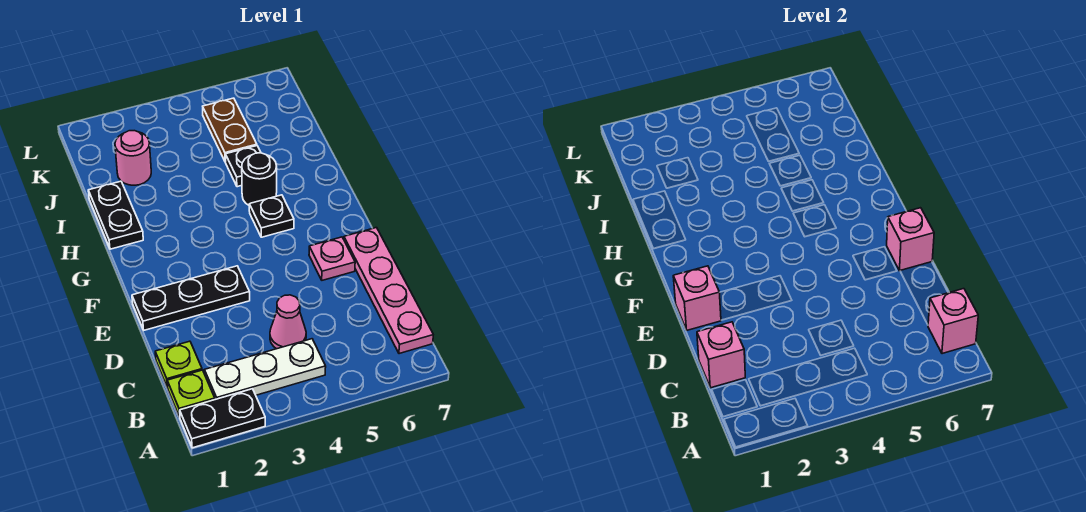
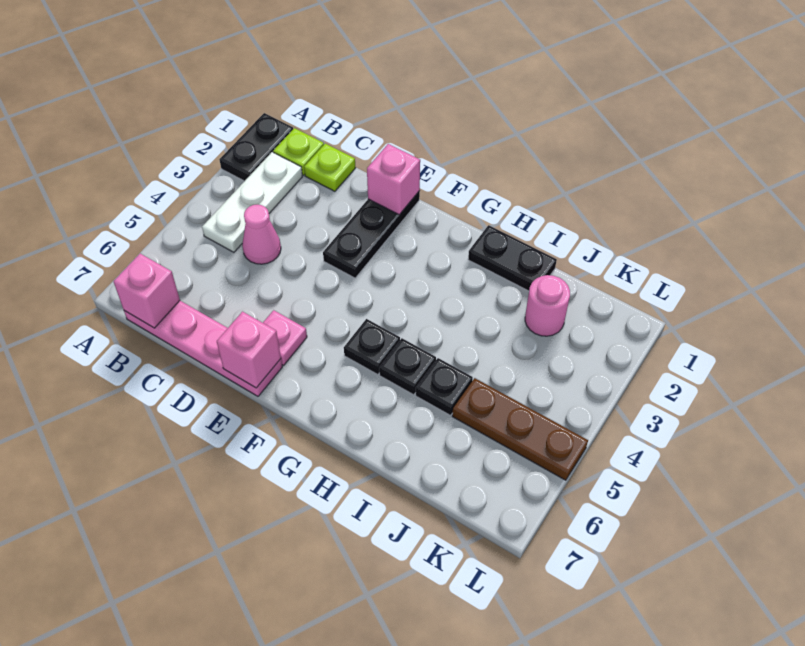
pink 1x1 brick [697,322,745,388] -> none
black 1x1 round brick [242,153,277,205] -> black 1x1 plate [379,338,436,395]
brown 1x2 plate [203,98,257,162] -> brown 1x3 plate [452,378,588,480]

